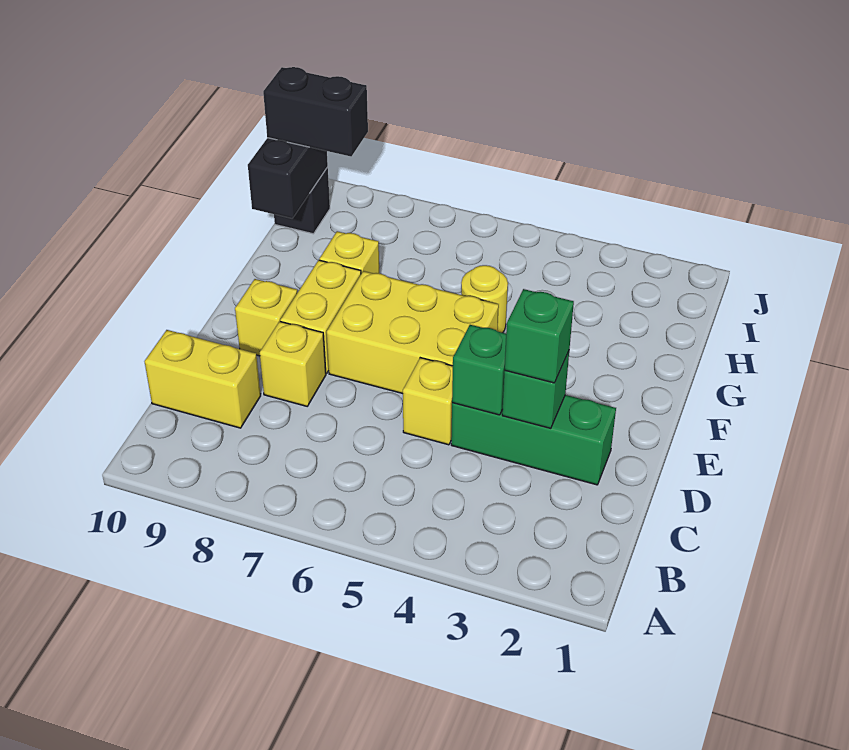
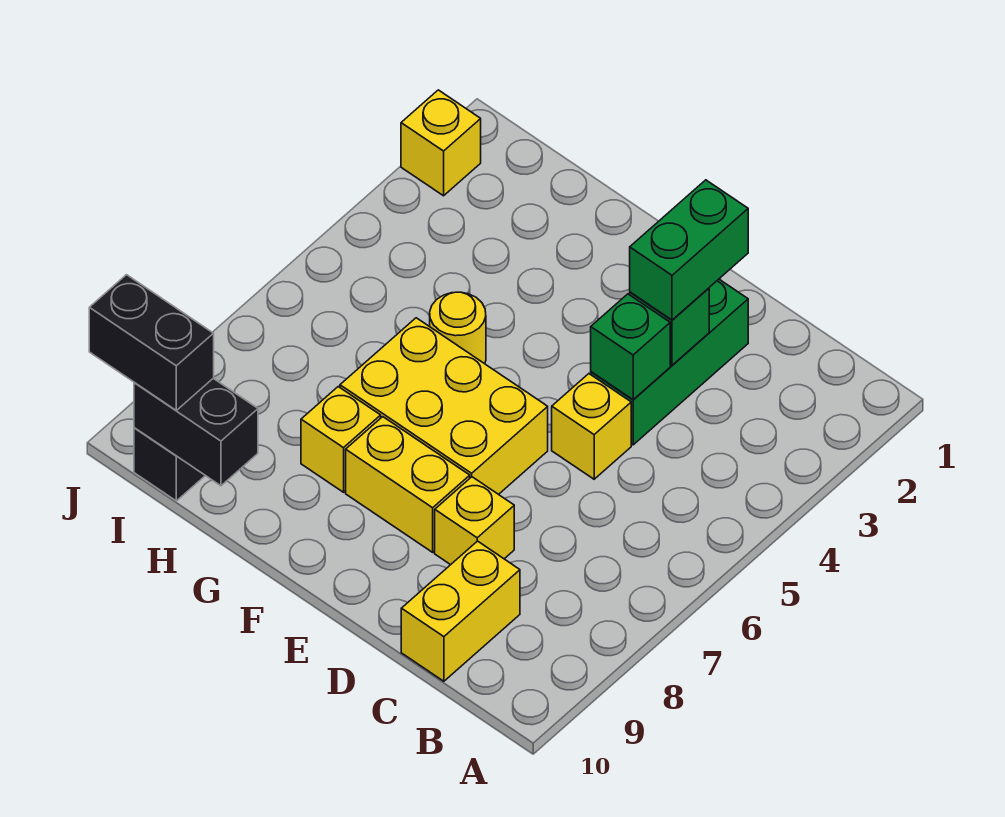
green 1x1 brick [505,289,574,383] -> green 1x2 brick [630,180,748,320]
yellow 2x3 brick [327,271,499,394] -> yellow 2x3 brick turned to [340,318,548,494]
yellow 1x1 brick [235,279,297,356] -> yellow 1x1 brick moved to [401,90,481,196]
black 1x2 brick [263,67,368,156] -> black 1x2 brick turned to [89,275,214,410]

